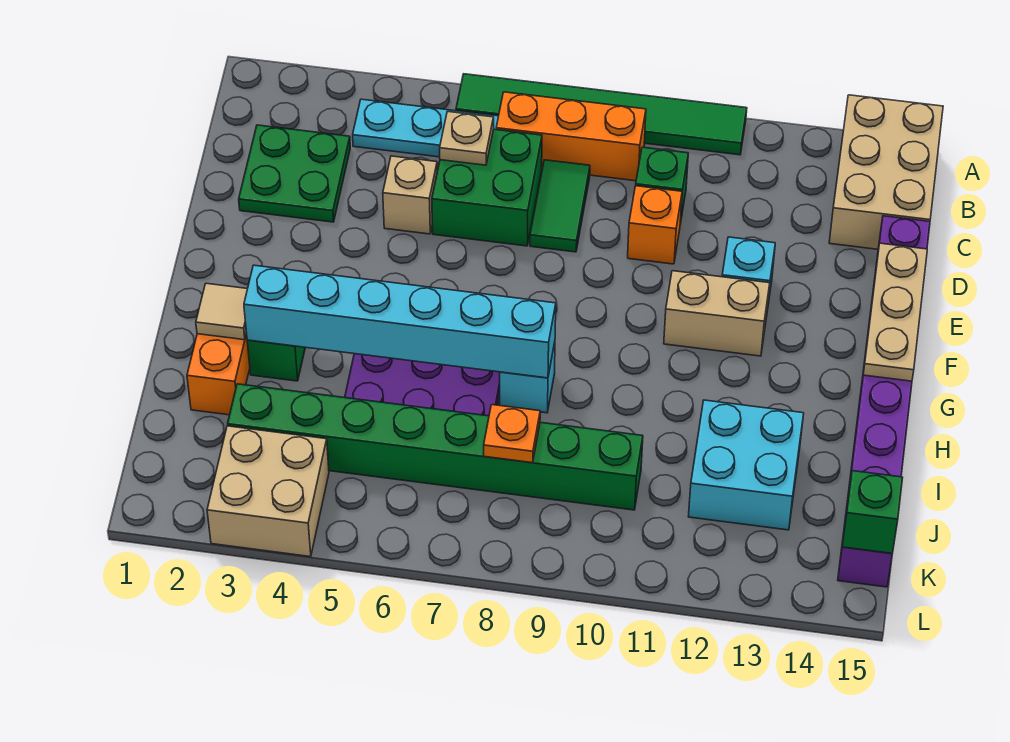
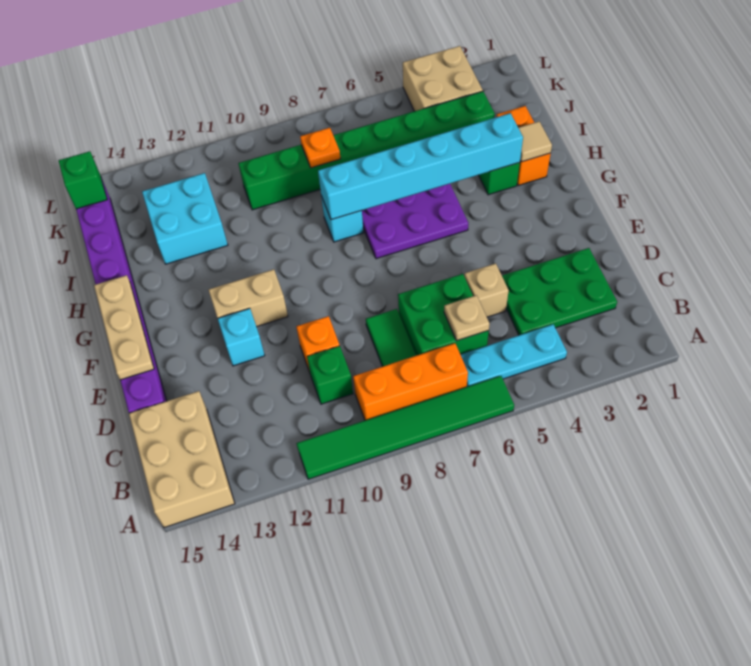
green 2x2 plate [239,125,350,222] -> green 2x3 plate [502,248,617,335]

